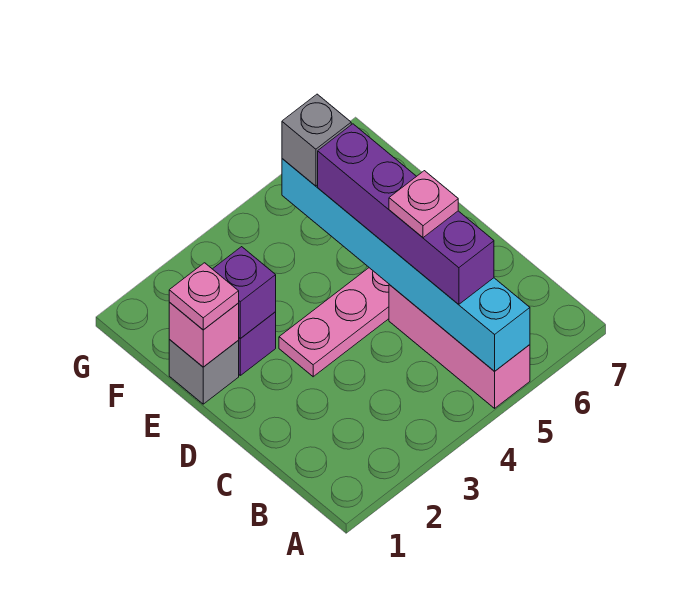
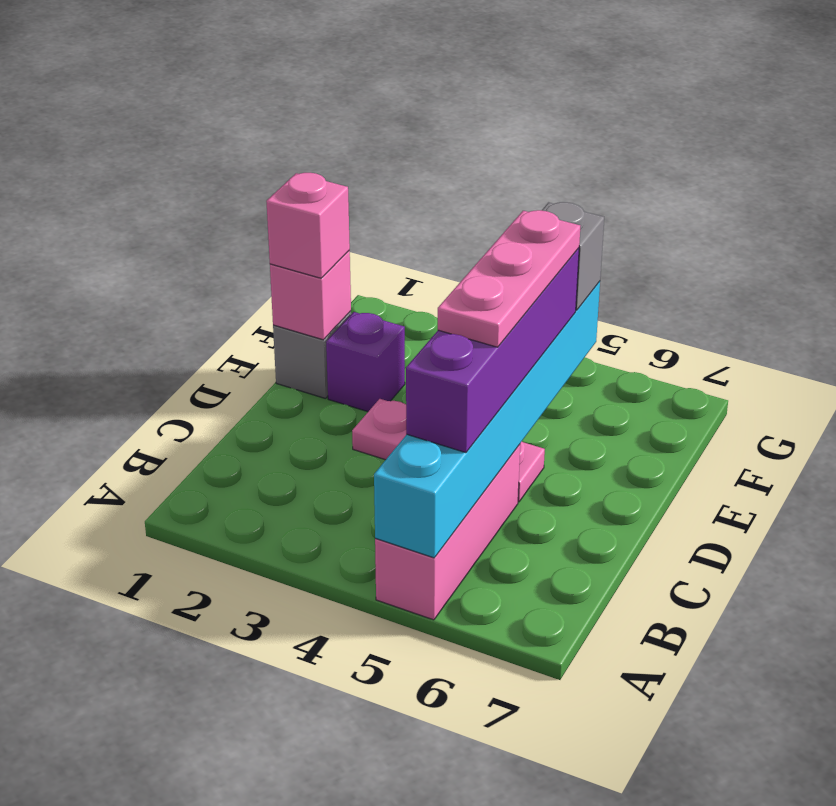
pink 1x1 plate [389,171,458,238] -> pink 1x3 plate [438,210,580,347]
pink 1x1 plate [169,263,239,330] -> pink 1x1 brick [266,173,350,278]
purple 1x1 brick [213,247,276,339] -> none

